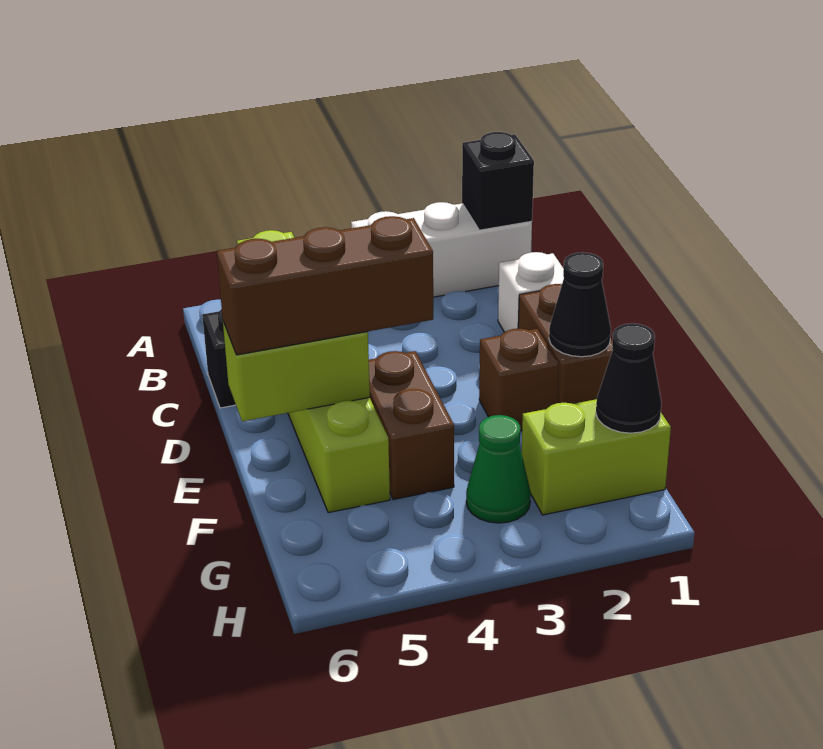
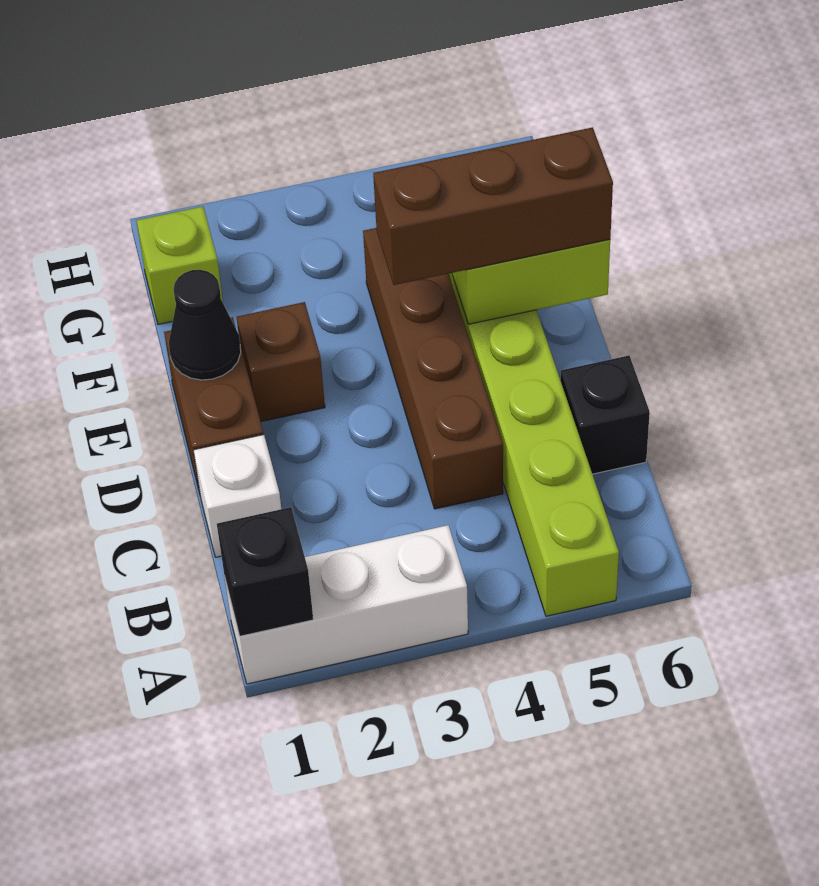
brown 1x2 brick [369,351,454,500] -> brown 1x4 brick [363,228,503,509]
lime 1x2 brick [522,399,671,515] -> lime 1x1 brick [136,207,223,324]
black 1x1 cone [596,323,662,433] -> none
green 1x1 cone [466,415,531,523] -> none

